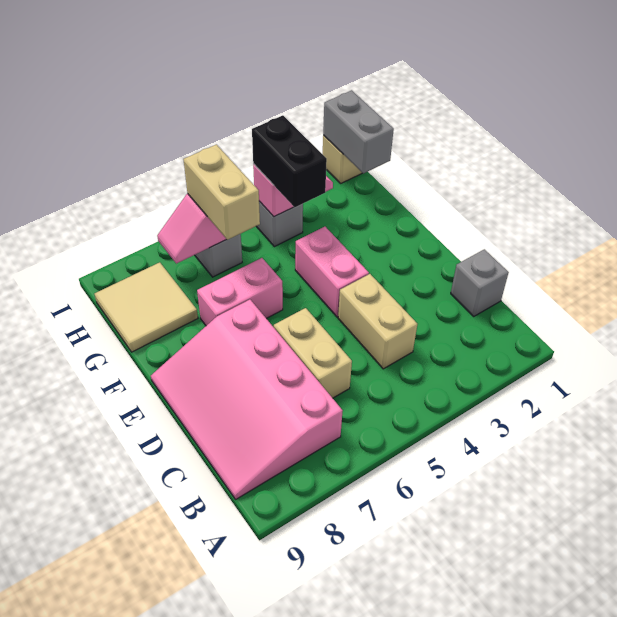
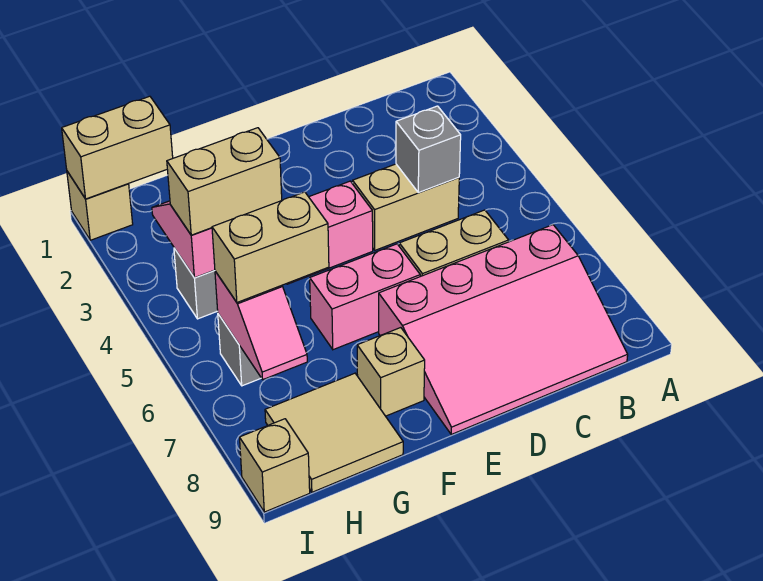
grey 1x1 brick [451,249,509,317] -> grey 1x1 brick moved to [396,106,461,192]
pink 1x2 brick [197,258,283,326] -> pink 1x2 brick turned to [310,244,420,350]
none -> tan 1x1 brick [357,328,425,416]
black 1x2 brick [252,115,327,207] -> tan 1x2 brick [167,128,282,235]
grey 1x2 brick [323,90,394,173] -> tan 1x2 brick [62,96,173,199]
none -> tan 1x1 brick [240,419,310,512]

